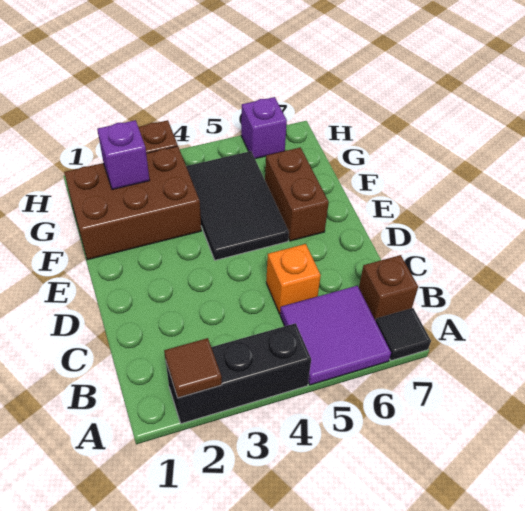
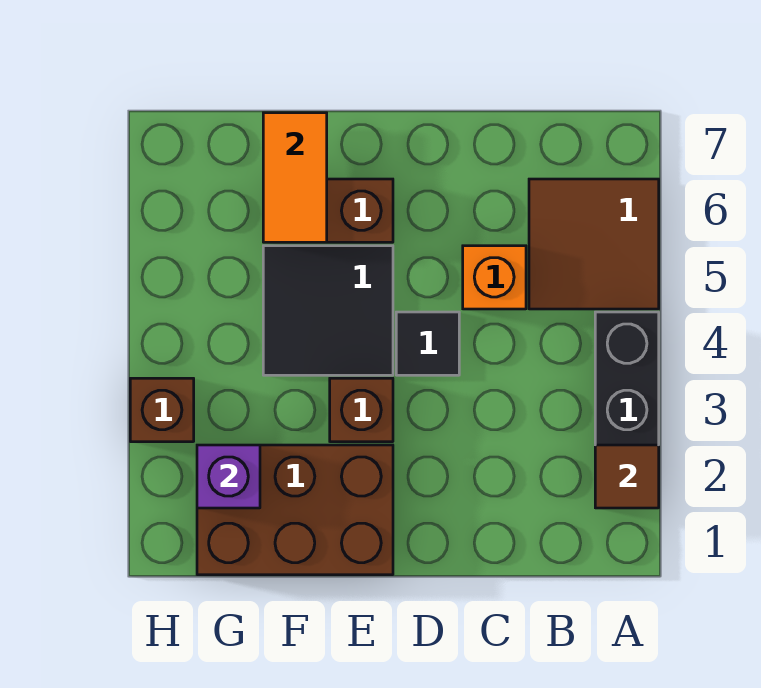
purple 2x2 tile [280,286,391,385] -> brown 2x2 tile [529,179,659,309]
black 1x1 tile [376,308,431,361] -> black 1x1 tile moved to [396,312,459,375]
brown 1x1 brick [359,255,418,321] -> brown 1x1 brick moved to [330,378,393,442]
black 2x3 tile [186,151,289,260] -> black 2x2 tile [263,246,393,375]
brown 2x3 brick [64,146,201,260] -> brown 2x3 brick turned to [197,445,393,575]
none -> orange 1x2 tile [263,113,327,242]
purple 1x1 brick [241,97,287,159] -> none

